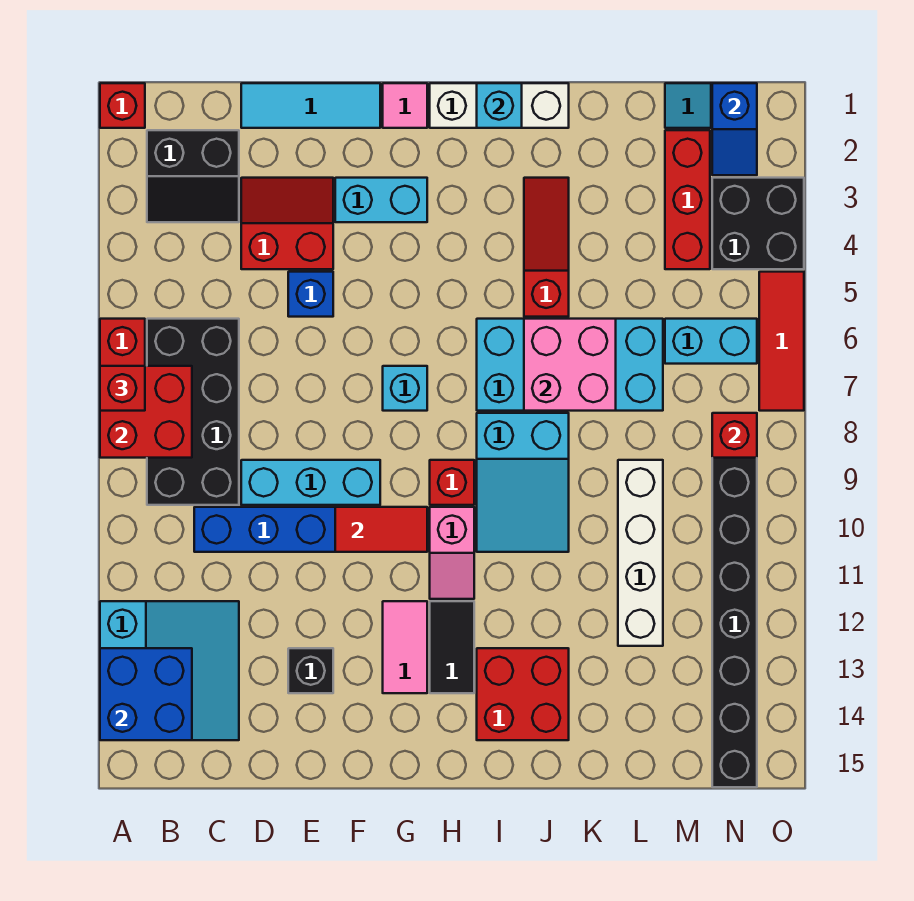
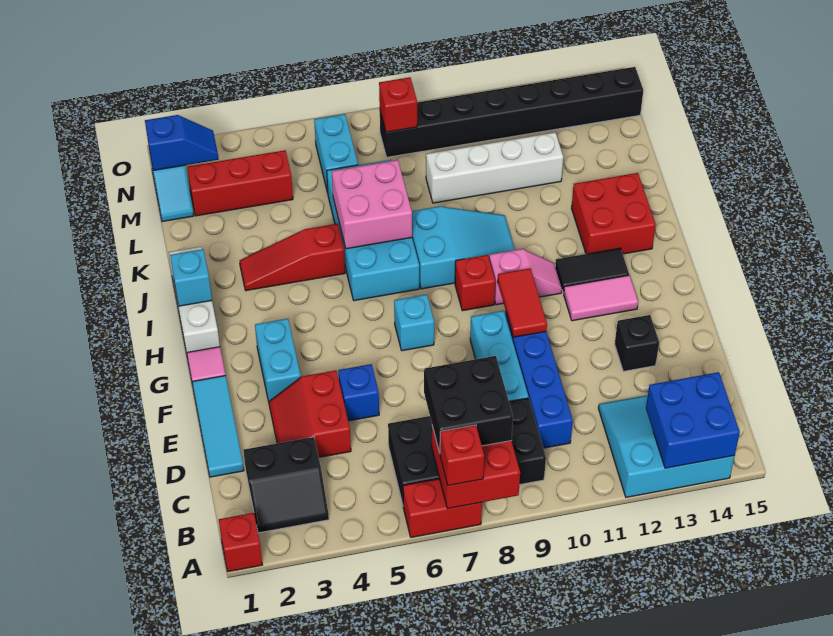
black 2x2 slope [147,130,239,222] -> black 2x2 slope turned to [243,437,329,533]
black 2x2 brick [712,178,804,269] -> black 2x2 brick moved to [424,356,513,453]
red 1x3 tile [759,272,804,411] -> none

